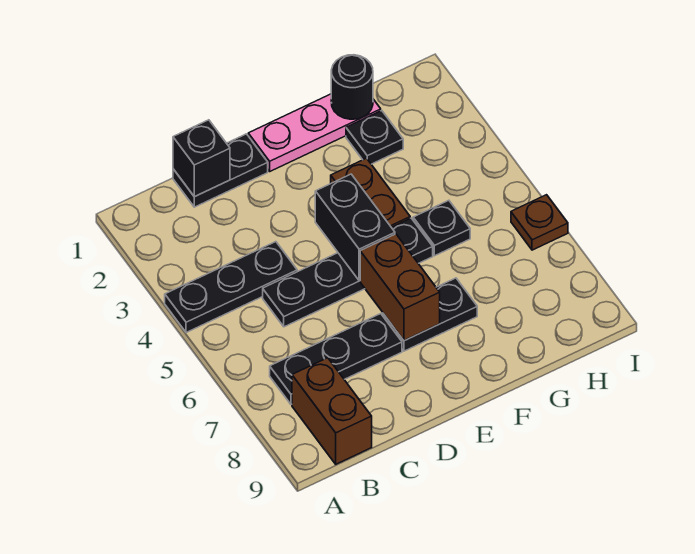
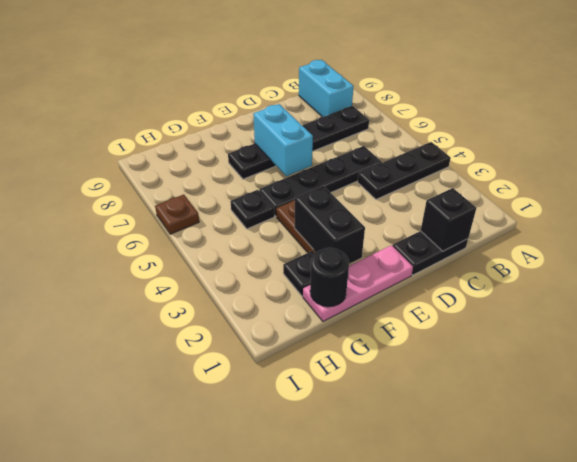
brown 1x2 brick [292,358,372,464] -> cyan 1x2 brick [299,60,354,117]
black 1x2 brick [315,174,395,281] -> black 1x2 brick moved to [295,186,365,264]
brown 1x2 brick [360,234,440,341] -> cyan 1x2 brick [253,104,313,176]

